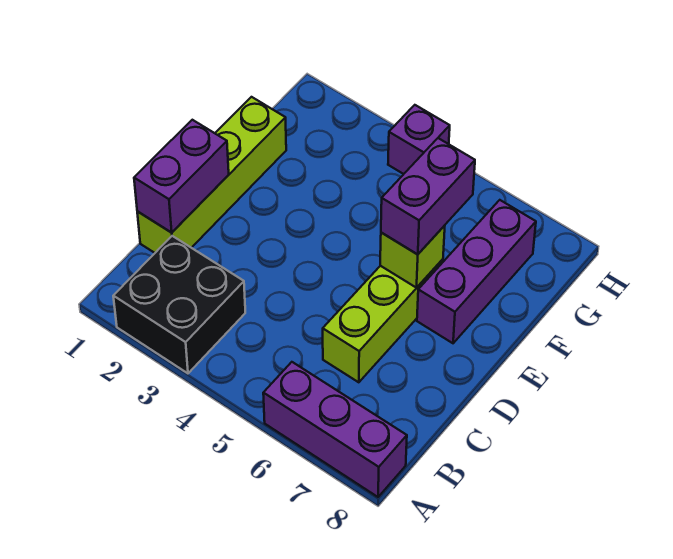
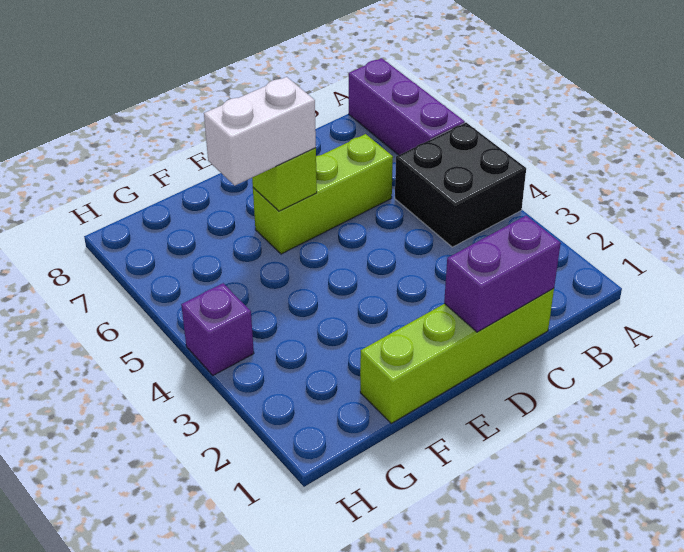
black 2x2 brick [113,236,245,373] -> black 2x2 brick moved to [395,123,526,247]
purple 1x2 brick [381,138,475,254] -> white 1x2 brick [204,77,316,186]
purple 1x3 brick [417,200,536,343] -> none

